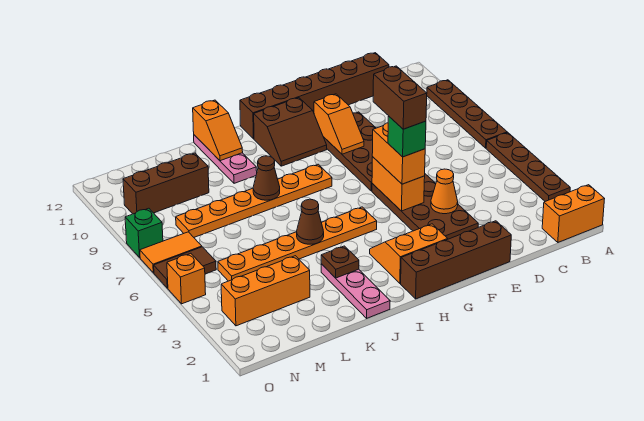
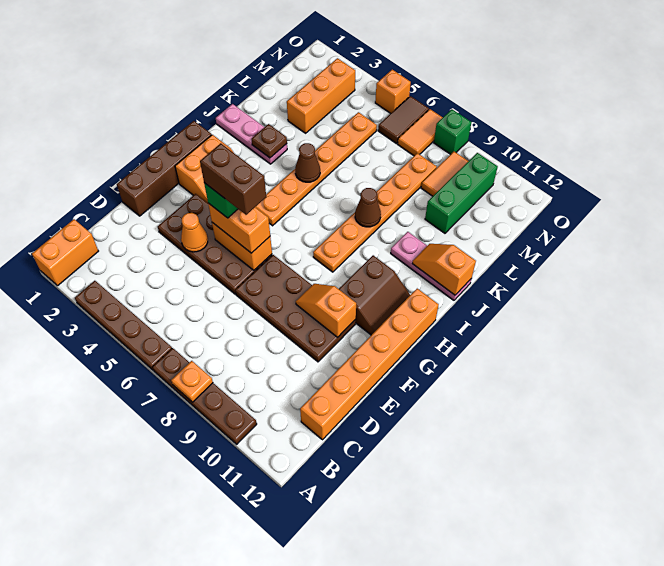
none -> orange 1x1 plate [171,361,213,402]
brown 1x6 brick [240,53,389,139] -> orange 1x6 brick [300,288,439,440]
brown 2x2 slope [254,98,327,166] -> brown 2x2 slope turned to [339,255,410,335]
brown 1x3 brick [123,153,209,214] -> green 1x3 brick [425,153,498,233]
none -> orange 1x2 tile [421,152,468,196]

